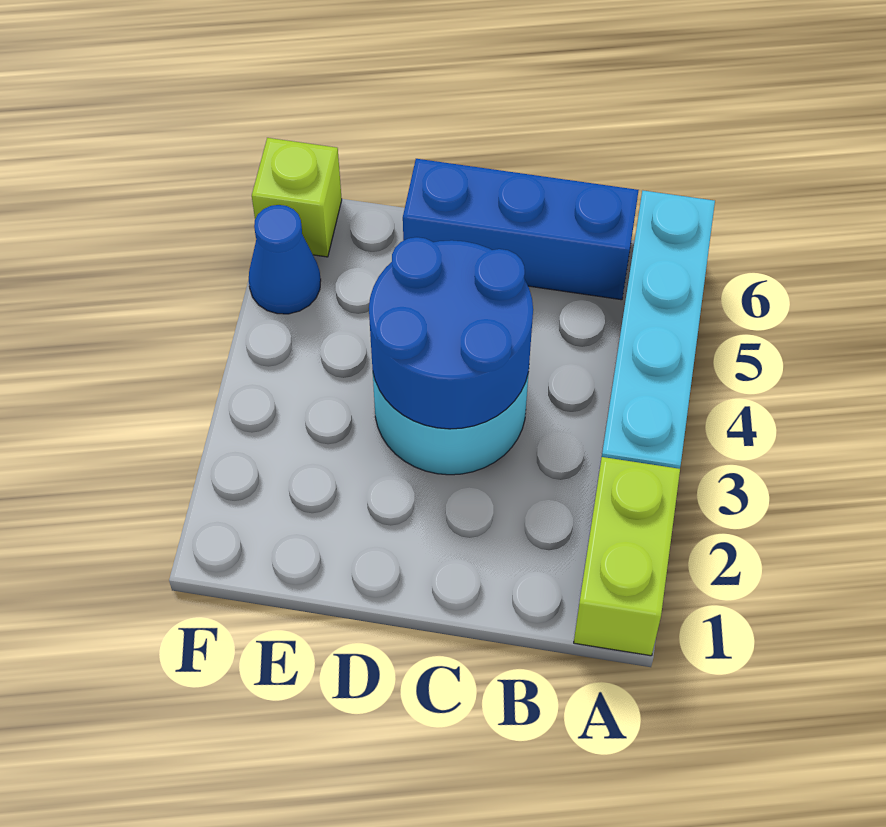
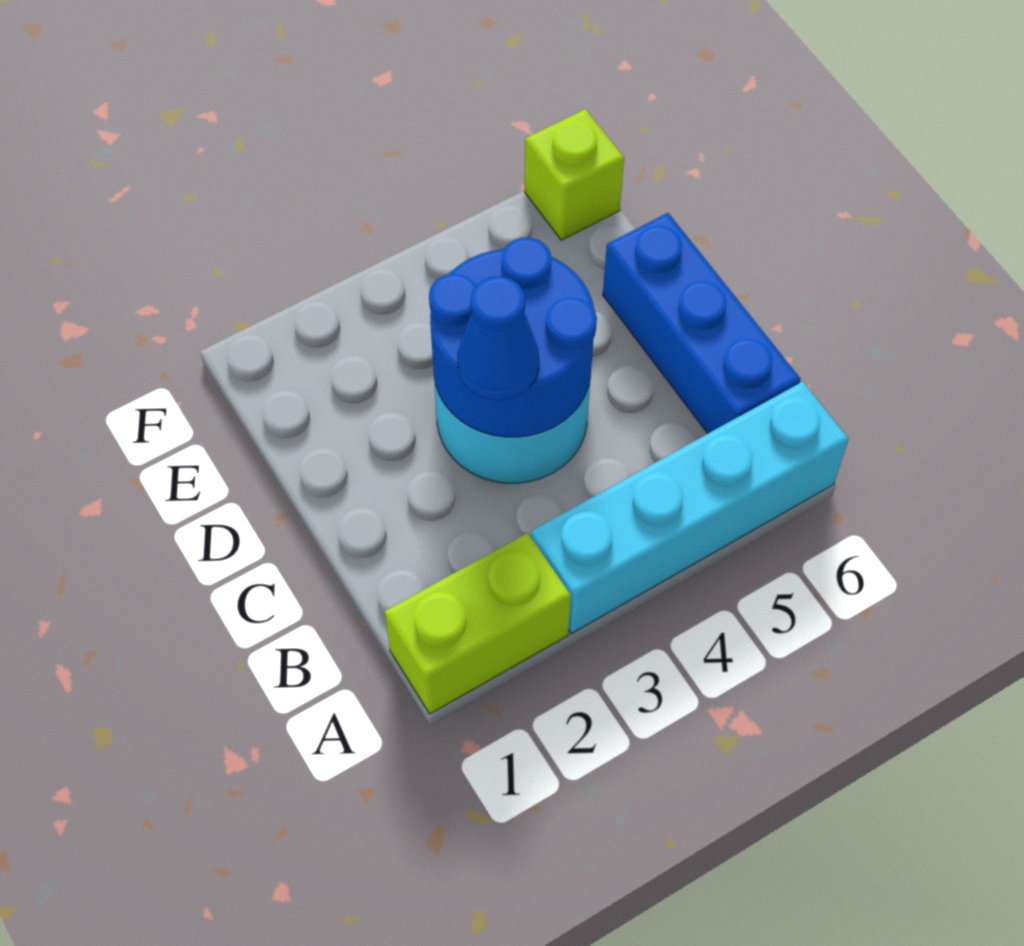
blue 1x1 cone [249,205,321,314] -> blue 1x1 cone moved to [457,276,539,400]

